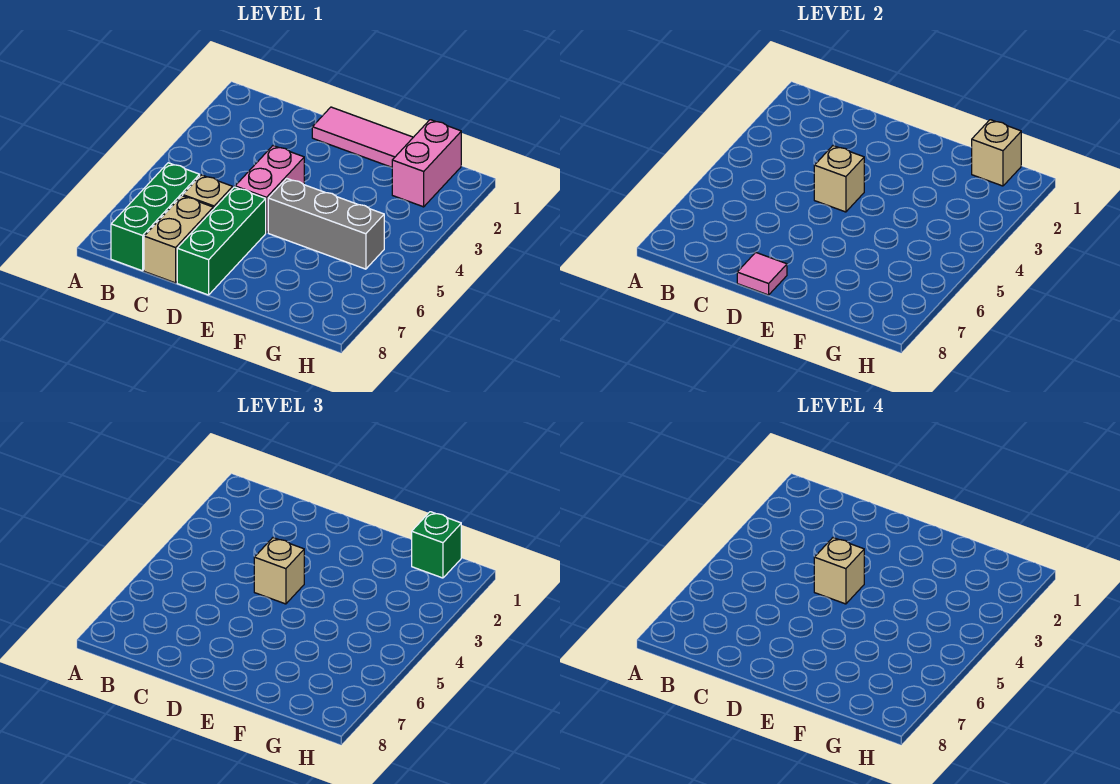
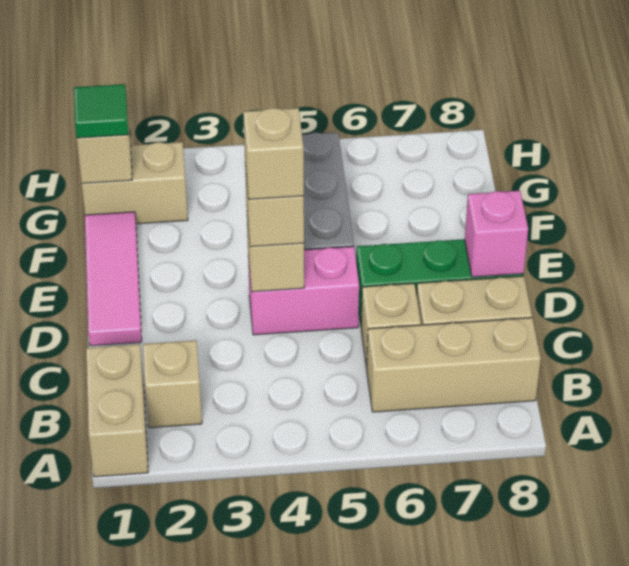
none -> tan 1x2 brick [86,344,148,477]
none -> tan 1x1 brick [143,340,202,428]
green 1x3 brick [111,163,200,271] -> tan 1x3 brick [367,318,541,412]
pink 1x1 tile [737,252,787,295] -> pink 1x1 brick [465,191,528,277]
pink 1x2 brick [392,120,461,207] -> tan 1x2 brick [82,142,188,224]
green 1x1 brick [411,512,461,578] -> green 1x1 tile [74,84,128,138]

